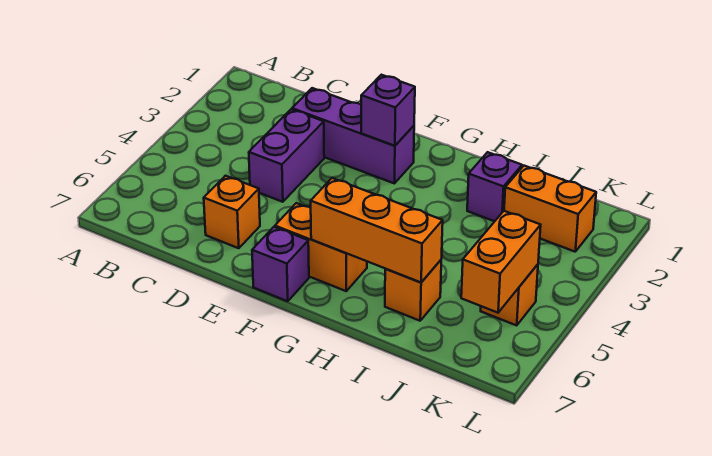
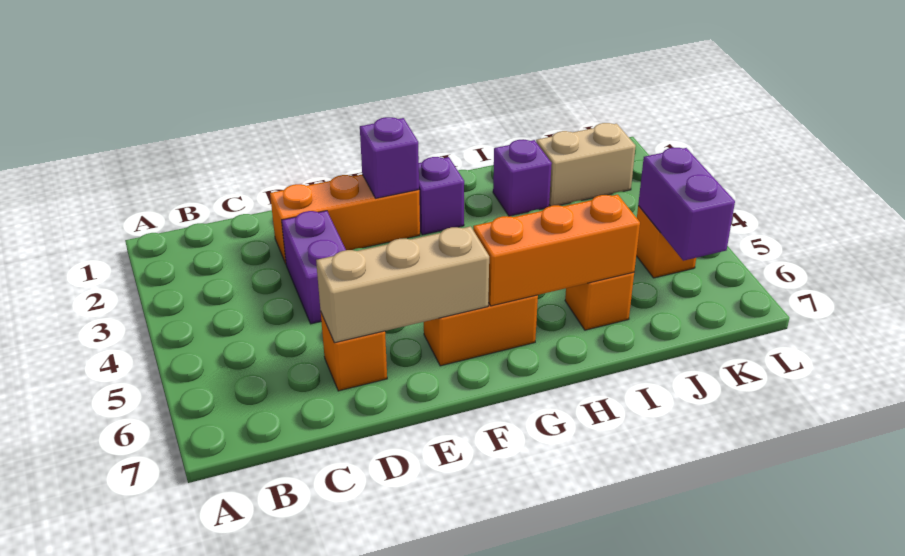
purple 1x3 brick [292,88,414,183] -> orange 1x3 brick [270,174,420,263]
none -> tan 1x3 brick [316,226,489,343]
purple 1x1 brick [252,227,309,301] -> purple 1x1 brick moved to [419,157,464,235]
orange 1x2 brick [504,166,596,252] -> tan 1x2 brick [536,123,636,206]
orange 1x2 brick [461,211,541,313] -> purple 1x2 brick [638,147,735,261]

